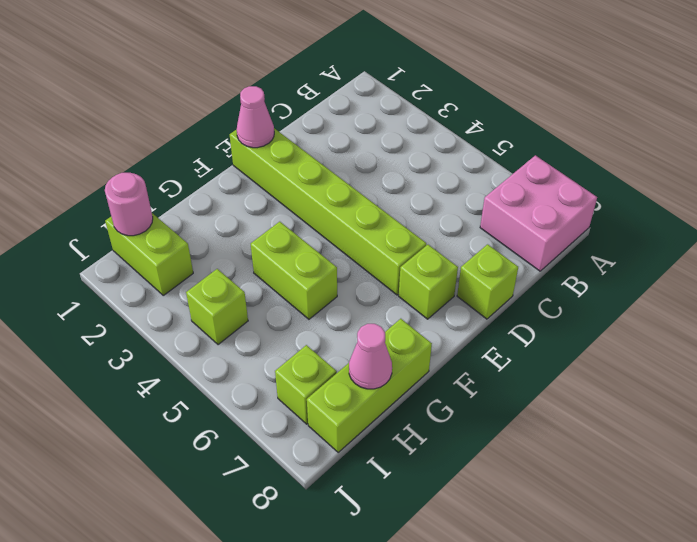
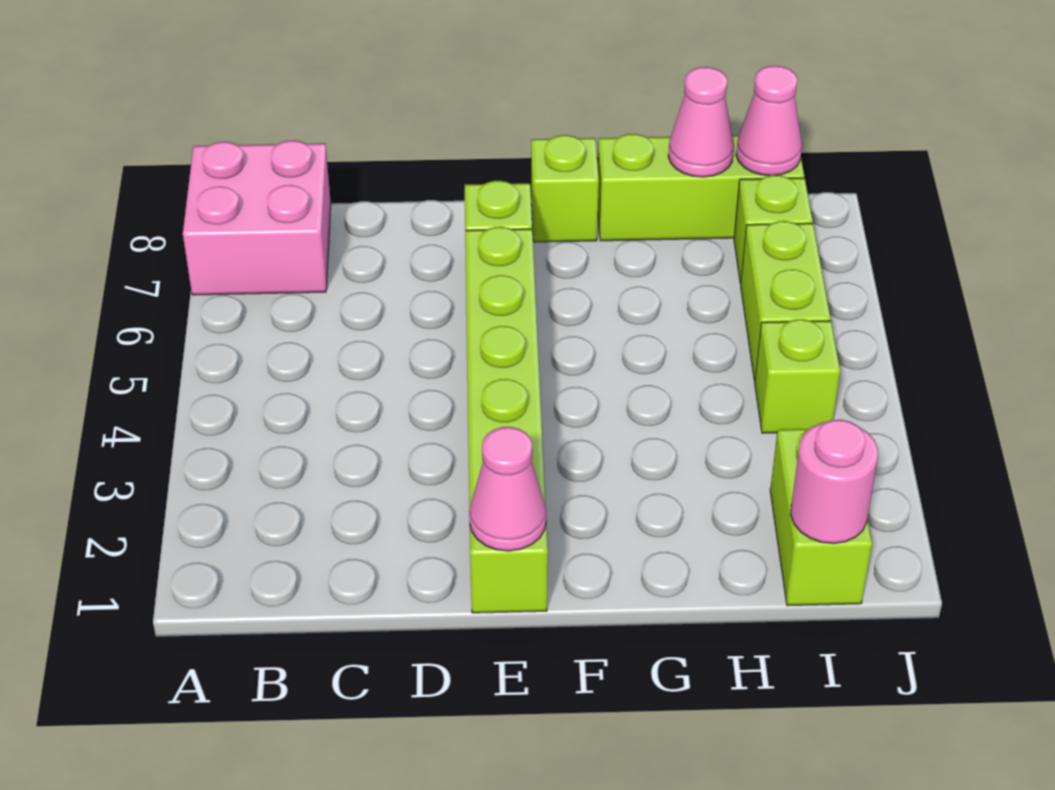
lime 1x1 brick [457,244,518,319] -> lime 1x1 brick moved to [531,135,599,242]
lime 1x2 brick [251,222,337,319] -> lime 1x2 brick moved to [741,221,831,381]
none -> pink 1x1 cone [736,66,802,176]

